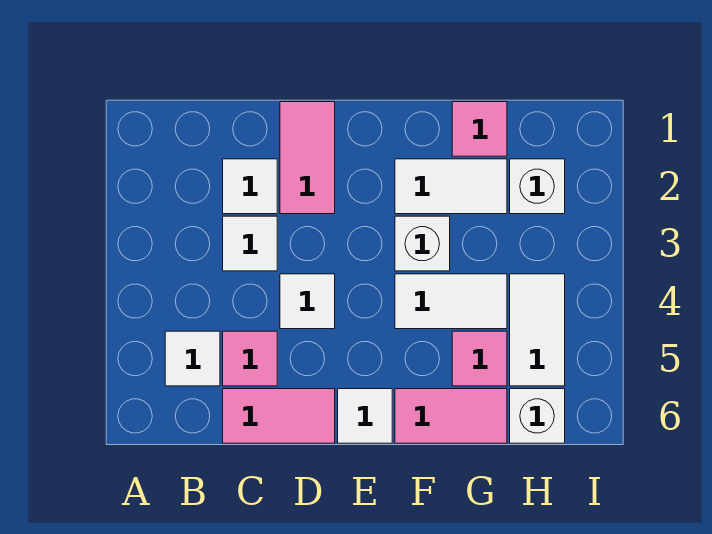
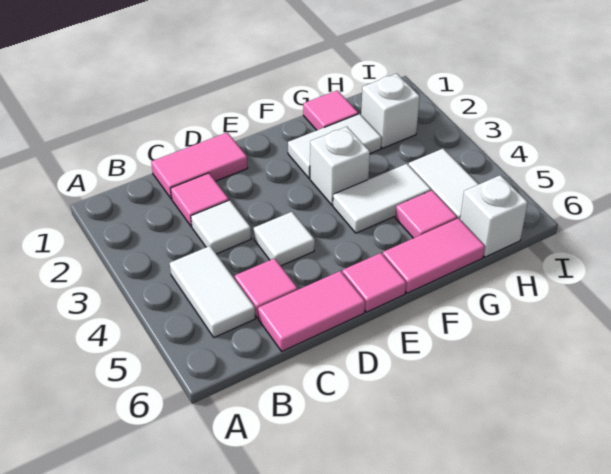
white 1x1 tile [165,331,220,386] -> white 1x2 tile [170,246,255,337]
white 1x1 tile [223,159,277,214] -> pink 1x1 tile [171,173,229,227]
pink 1x2 tile [280,102,335,214] -> pink 1x2 tile turned to [151,132,248,199]
white 1x1 tile [338,389,392,443] -> pink 1x1 tile [342,253,406,312]

